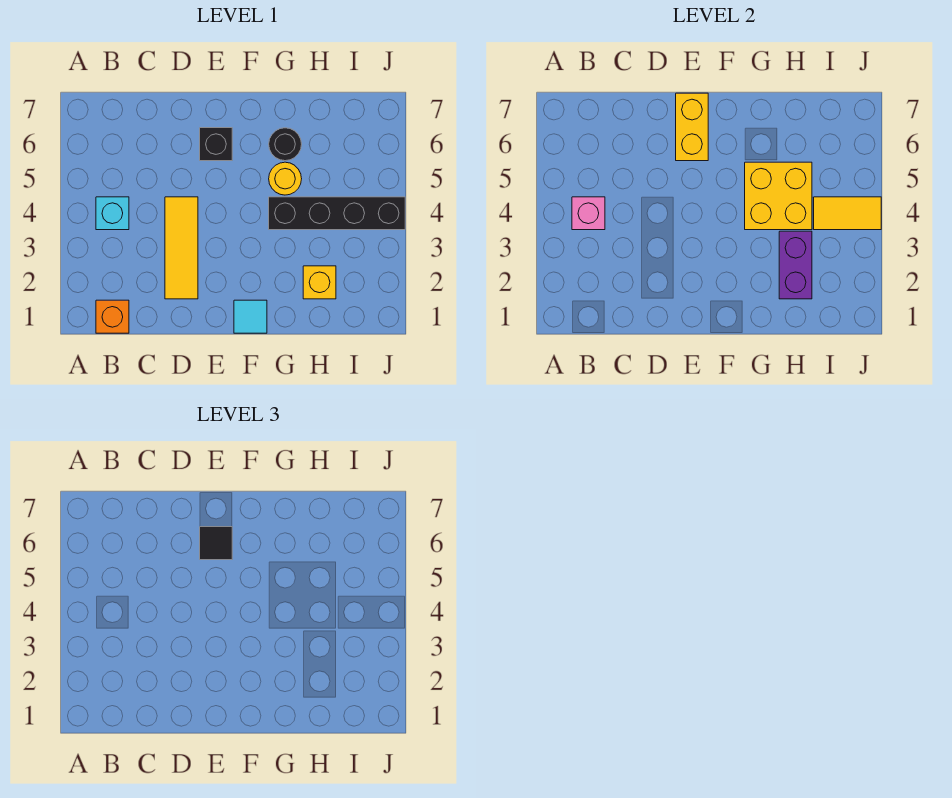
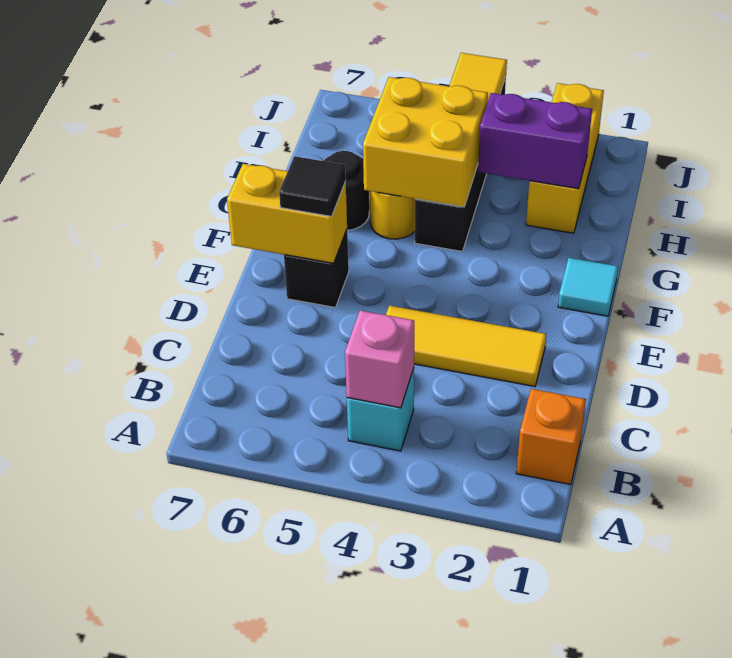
yellow 1x1 brick [303,266,336,299] -> yellow 1x3 brick [526,83,604,233]

